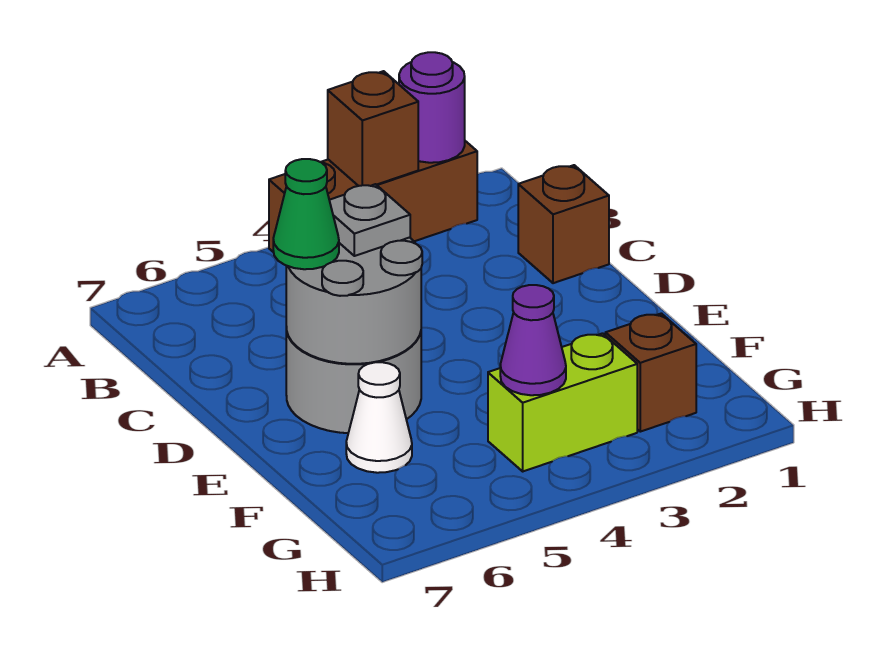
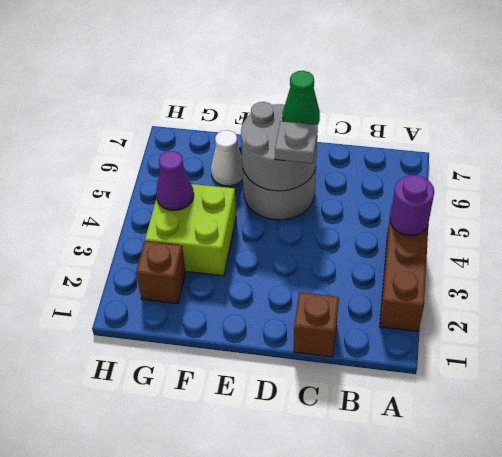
purple 1x1 round brick [399,52,465,163] -> purple 1x1 round brick moved to [390,175,434,236]
brown 1x1 brick [328,71,418,186] -> none
lime 1x2 brick [488,333,637,471] -> lime 2x2 brick [145,184,236,276]

